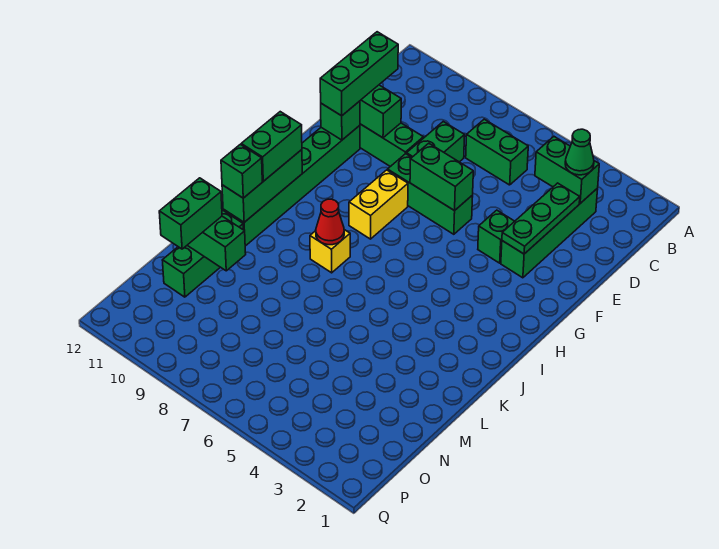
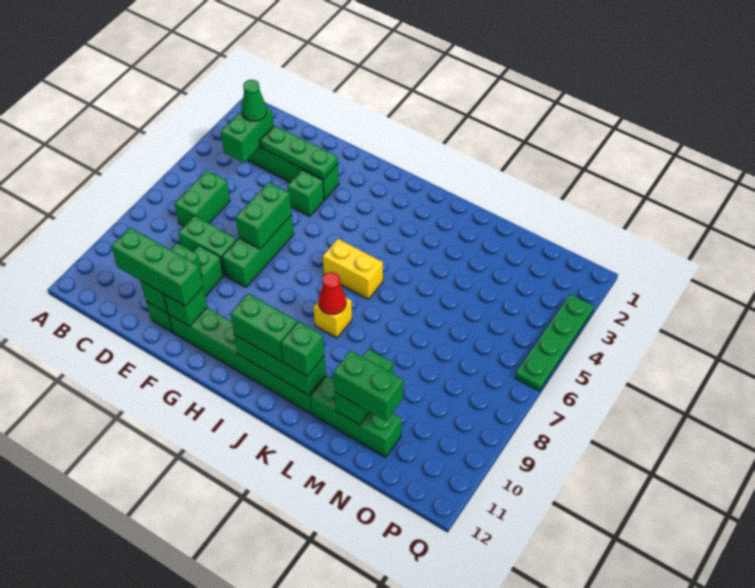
yellow 1x2 brick [349,170,408,239] -> yellow 1x2 brick moved to [323,239,383,299]
none -> green 1x4 plate [515,294,594,391]

